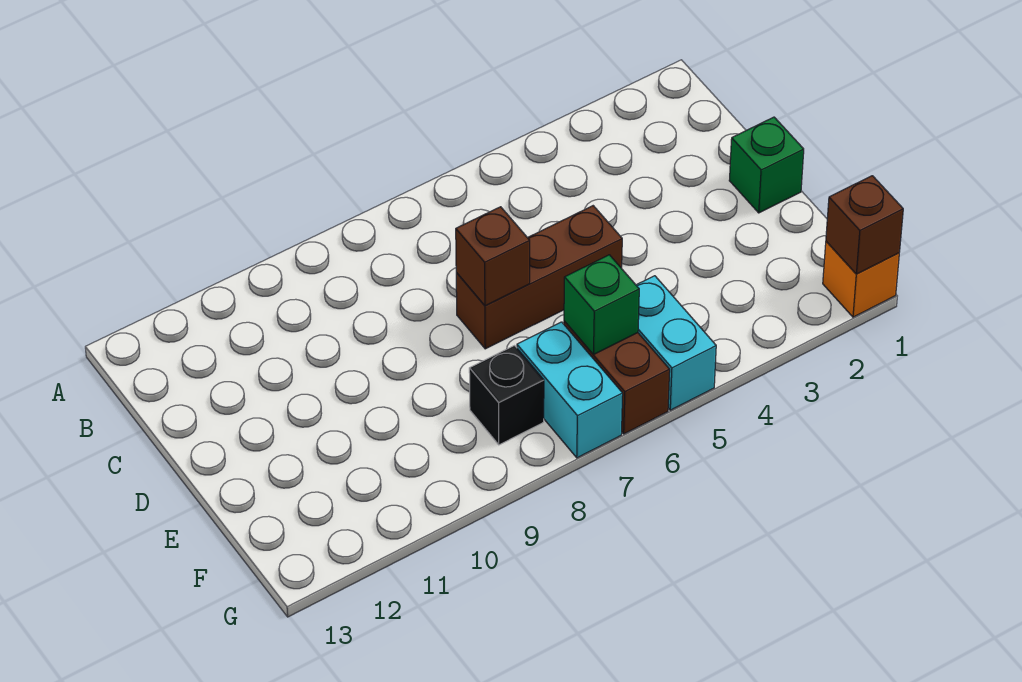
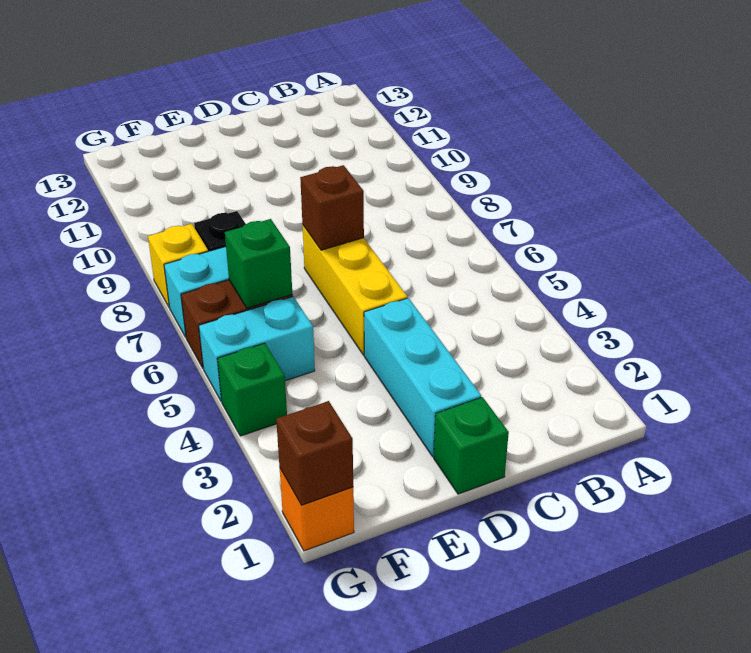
none -> cyan 1x3 brick [364,298,481,457]
brown 1x3 brick [456,206,622,349] -> yellow 1x3 brick [303,226,407,355]
none -> green 1x1 brick [217,343,287,436]
none -> yellow 1x1 brick [148,224,208,307]

